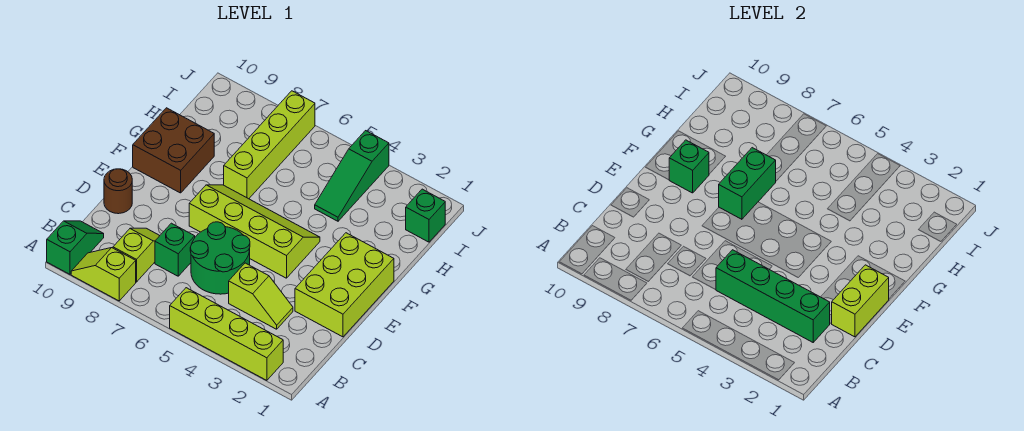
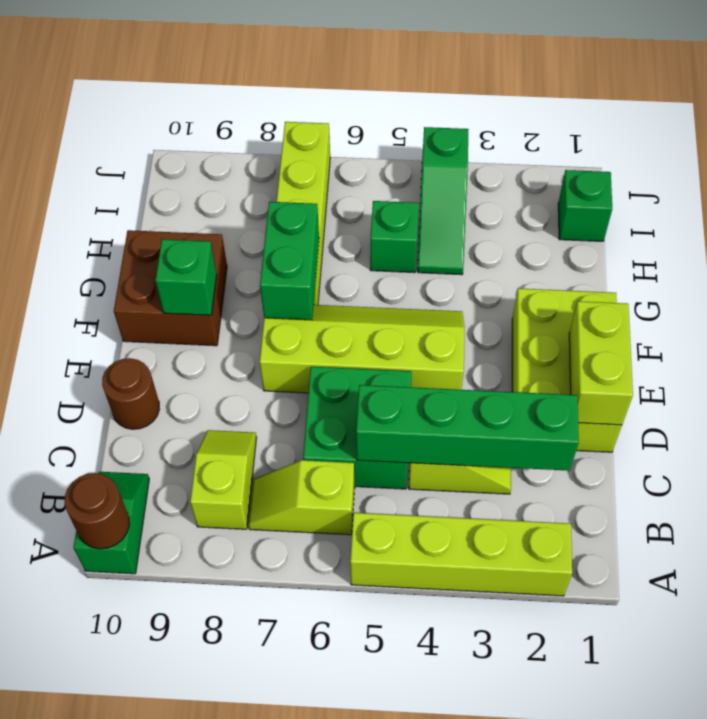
lime 1x2 slope [71,248,136,301] -> lime 1x2 slope moved to [249,460,355,535]
none -> brown 1x1 round brick [65,473,129,549]
green 2x2 round brick [190,222,250,294] -> green 2x2 brick [303,367,412,489]
green 1x1 brick [155,223,195,276] -> green 1x1 brick moved to [370,201,419,273]

